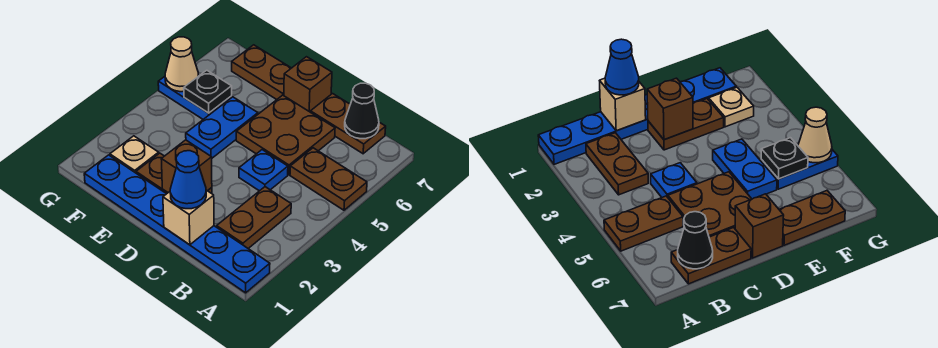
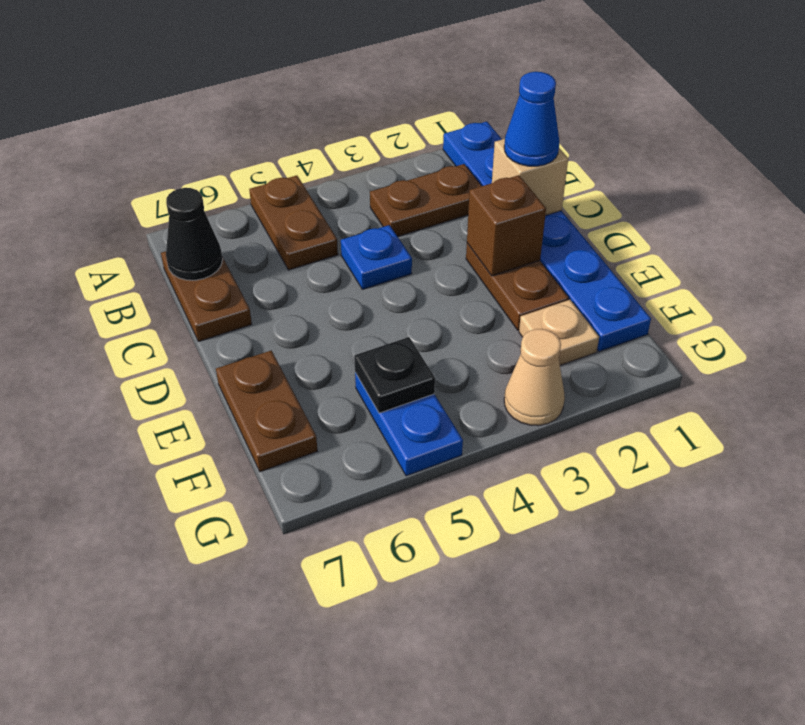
brown 2x2 plate [236,95,335,175] -> none
brown 1x1 brick [284,57,332,112] -> none
blue 1x2 plate [186,97,258,158] -> none
tan 1x1 cone [165,37,198,92] -> tan 1x1 cone moved to [504,329,565,426]

